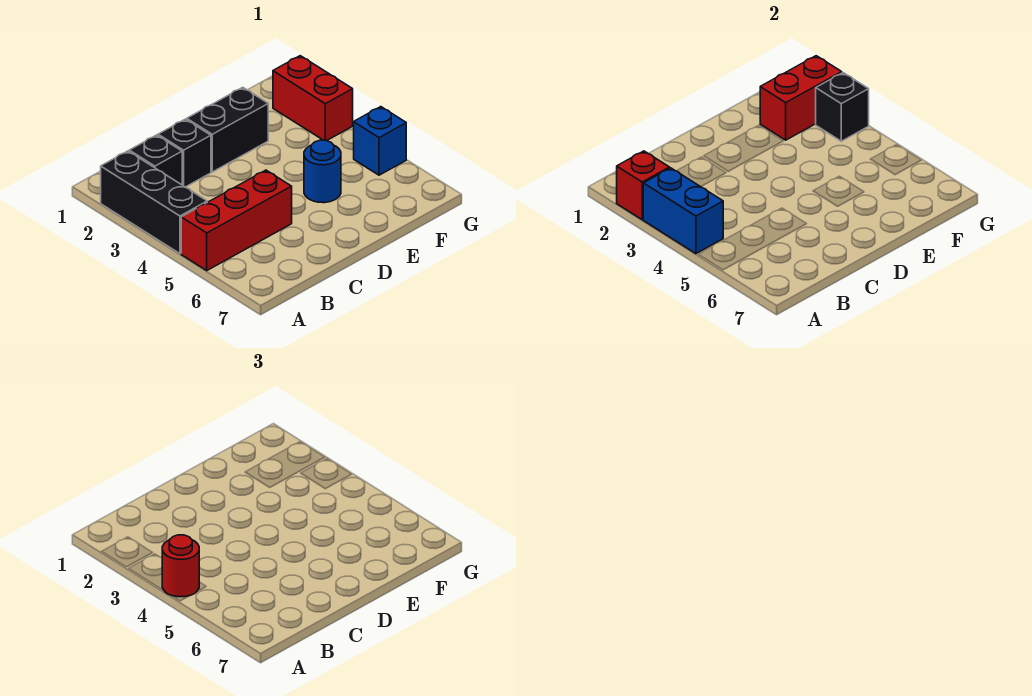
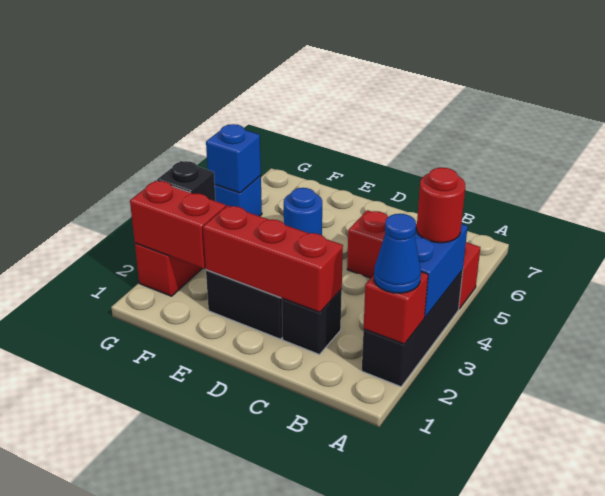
none -> blue 1x1 cone [374,214,421,293]
black 1x1 brick [129,135,182,185] -> none
none -> red 1x3 brick [203,205,343,313]
none -> blue 1x1 brick [206,124,261,193]

